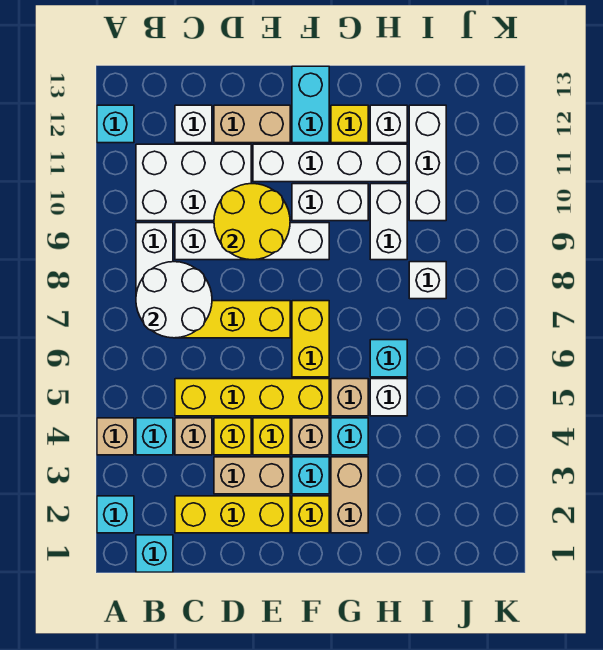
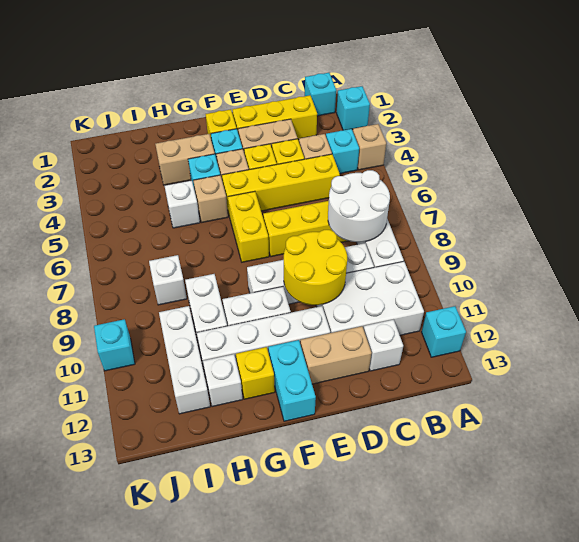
tan 1x2 brick [331,457,368,533] -> tan 1x2 brick turned to [155,134,215,185]
cyan 1x1 brick [370,340,407,377] -> cyan 1x1 brick moved to [94,319,135,371]

